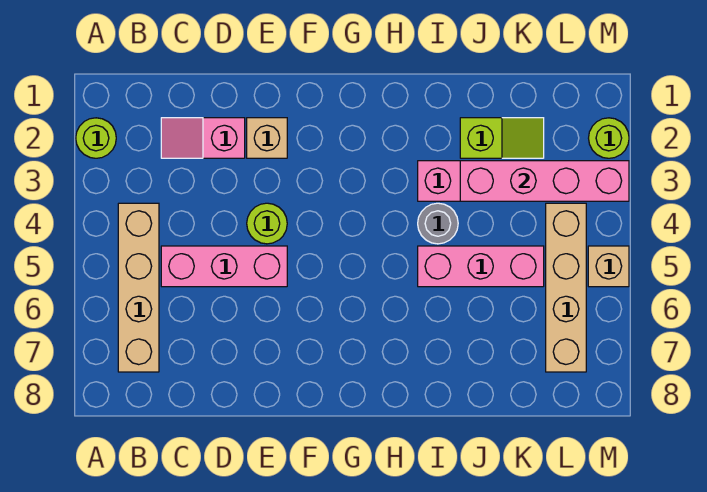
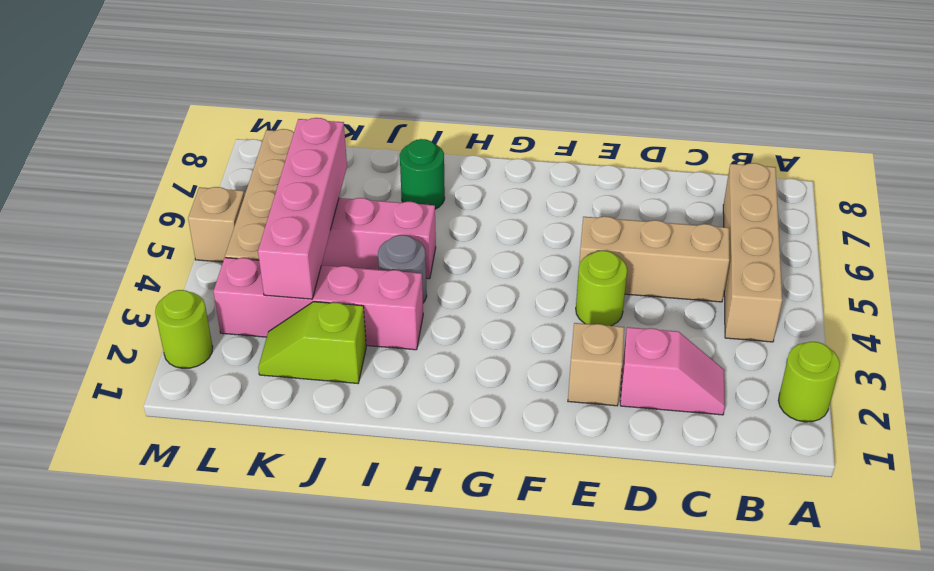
pink 1x3 brick [161,246,287,287] -> tan 1x3 brick [579,216,729,302]
none -> green 1x1 round brick [400,139,445,209]
pink 1x4 brick [460,161,629,201] -> pink 1x4 brick turned to [258,118,347,299]

